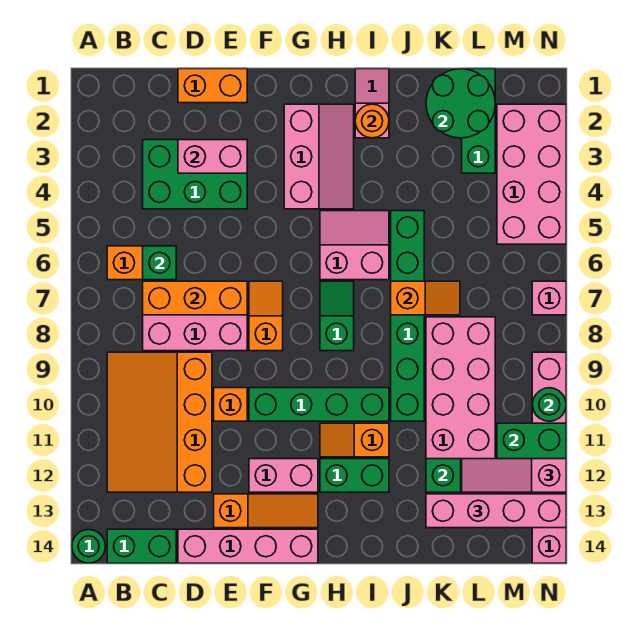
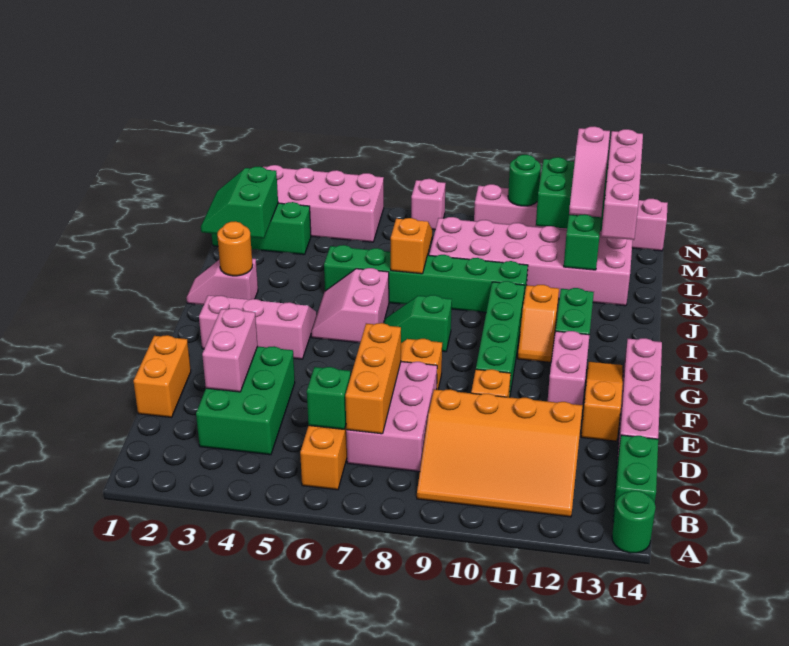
green 2x2 round brick [426,69,495,138] -> green 2x2 slope [201,166,278,238]

